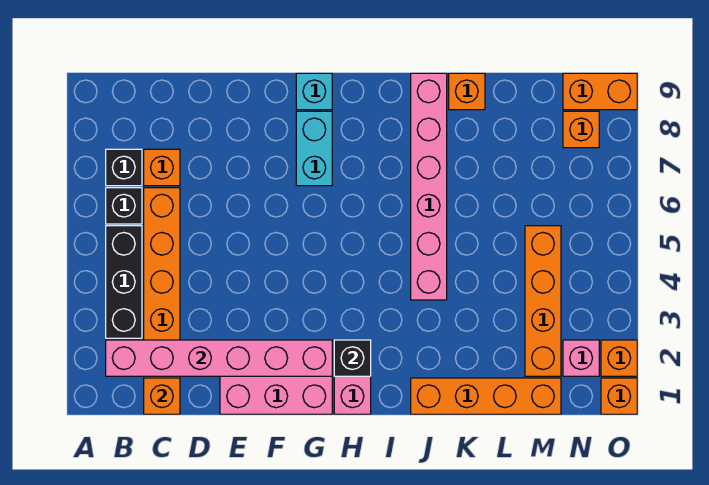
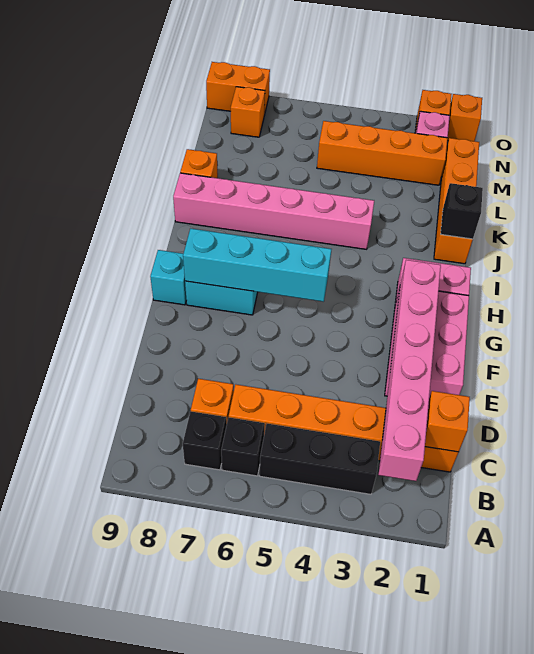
none -> cyan 1x4 brick [183,228,331,302]
black 1x1 brick [334,340,371,376] -> black 1x1 brick moved to [441,183,483,239]
orange 1x2 brick [563,73,637,110] -> orange 1x2 brick turned to [206,62,270,115]

